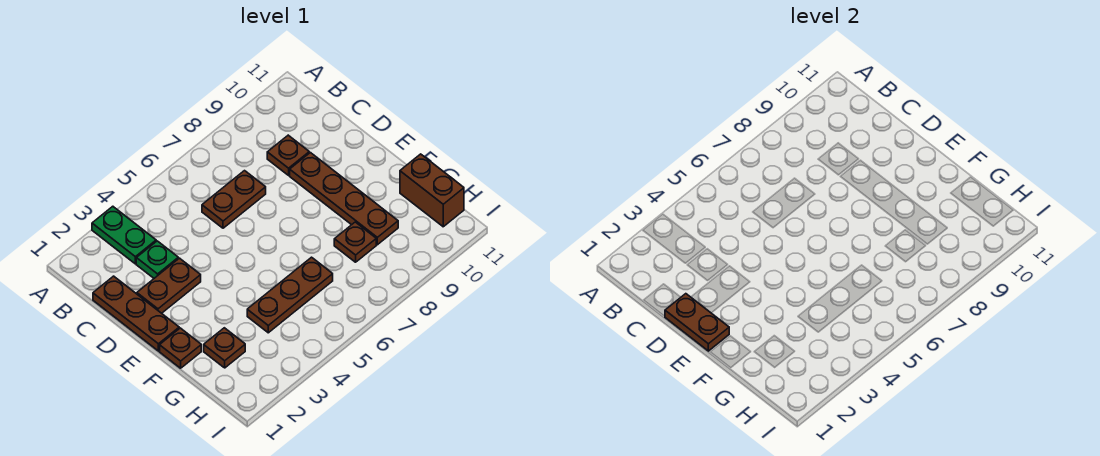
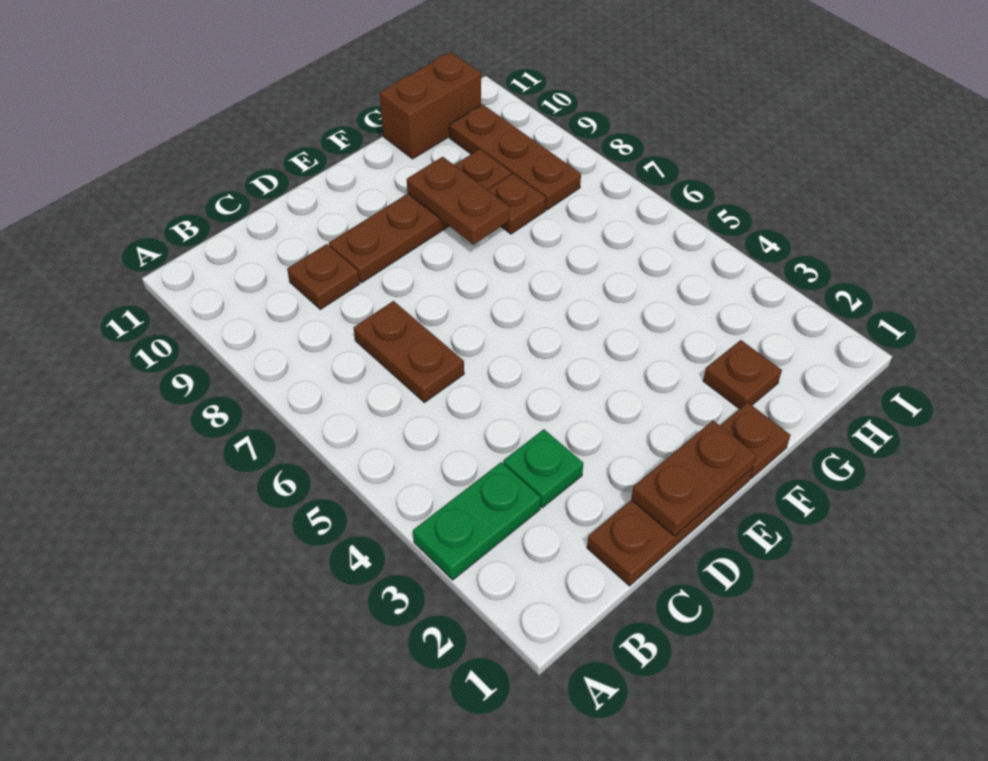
brown 1x2 plate [137,258,201,313] -> brown 1x2 plate moved to [407,157,509,245]
brown 1x3 plate [247,257,333,333] -> brown 1x3 plate moved to [449,104,581,210]

